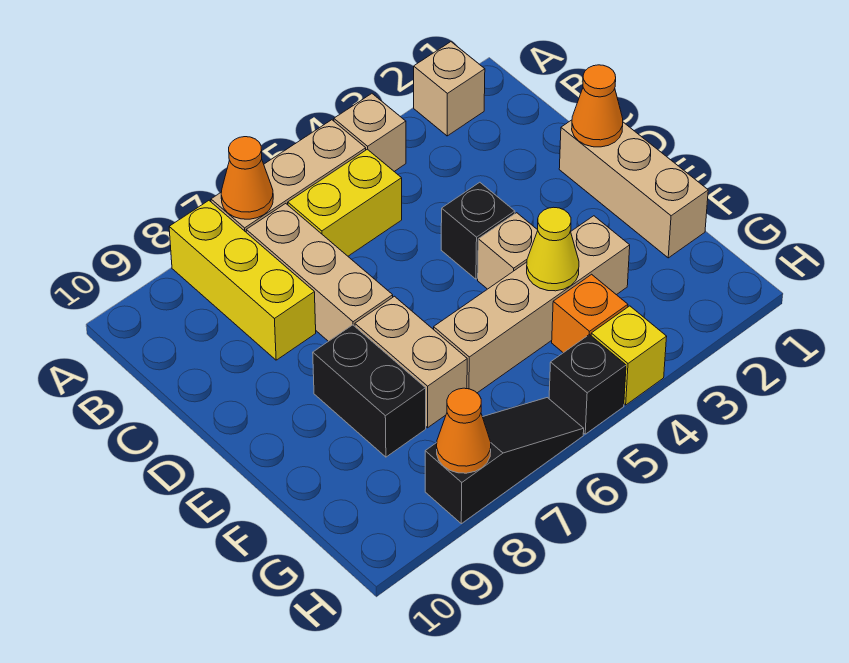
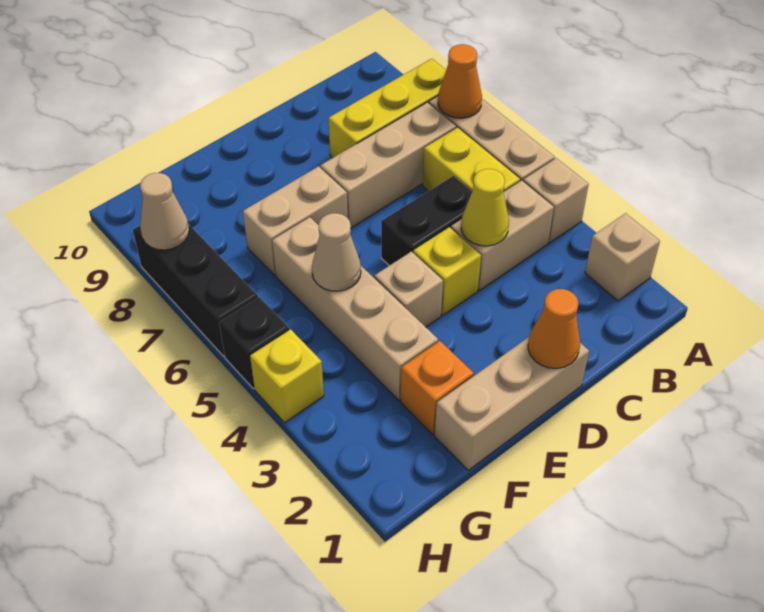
none -> tan 1x2 brick [451,181,554,291]
black 1x1 brick [441,182,515,279] -> yellow 1x1 brick [413,227,481,315]
black 1x2 brick [313,325,426,457] -> black 1x2 brick moved to [381,176,472,266]
yellow 1x1 cone [527,207,579,291] -> yellow 1x1 cone moved to [461,169,509,246]
none -> tan 1x1 cone [312,213,361,291]
orange 1x1 brick [552,274,628,353] -> orange 1x1 brick moved to [400,341,474,435]
black 1x3 slope [425,398,584,524] -> black 1x3 brick [133,224,258,356]
orange 1x1 cone [437,388,491,473] -> tan 1x1 cone [140,173,189,250]

